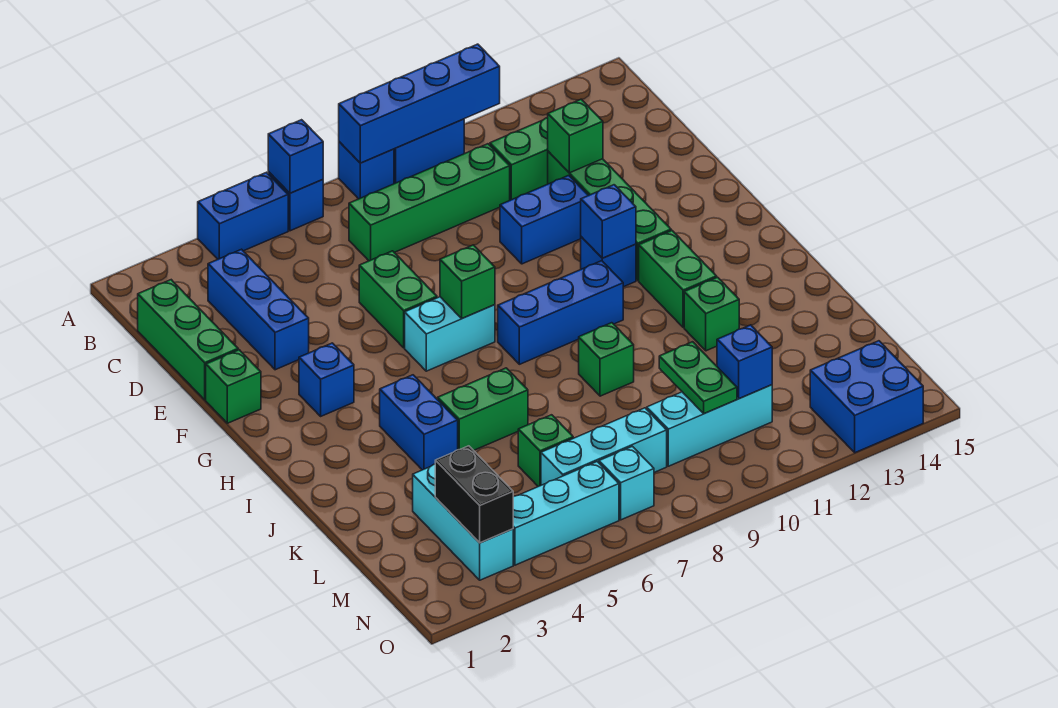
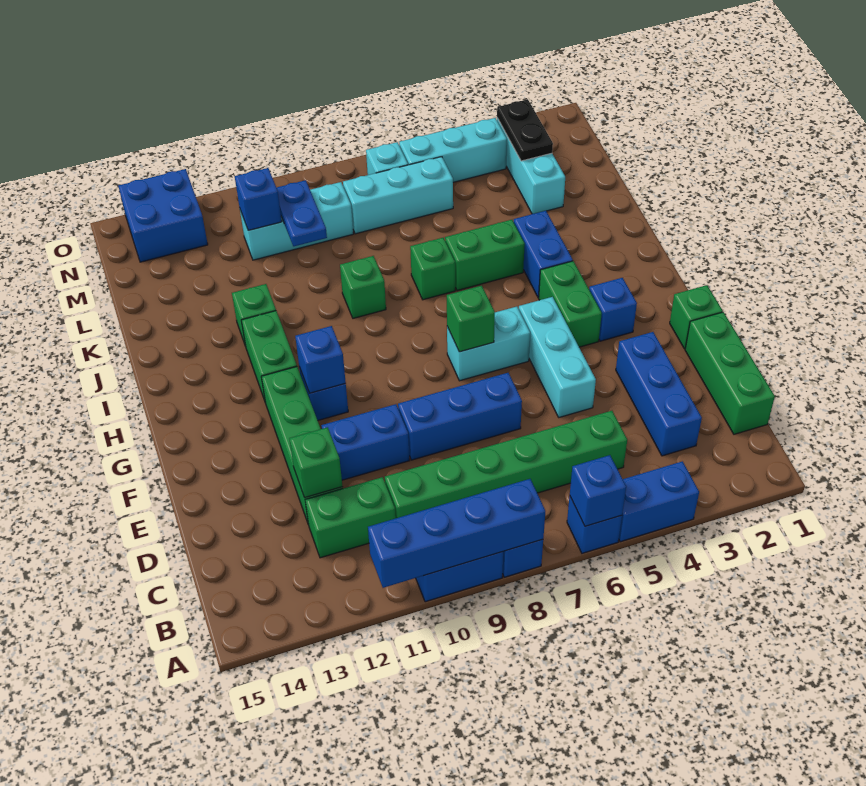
green 1x4 brick [349,144,510,261] -> green 1x6 brick [385,411,627,518]
none -> cyan 1x3 brick [519,297,596,417]
green 1x2 brick [359,251,437,348] -> green 1x2 brick moved to [539,261,602,347]
blue 1x3 brick [498,261,623,364] -> blue 1x3 brick moved to [398,373,522,460]
green 1x1 brick [518,415,573,487] -> green 1x1 brick moved to [410,238,455,300]
green 1x2 plate [659,342,737,414] -> blue 1x2 plate [276,180,327,246]
black 1x2 brick [435,446,513,543] -> black 1x2 plate [497,99,553,161]

